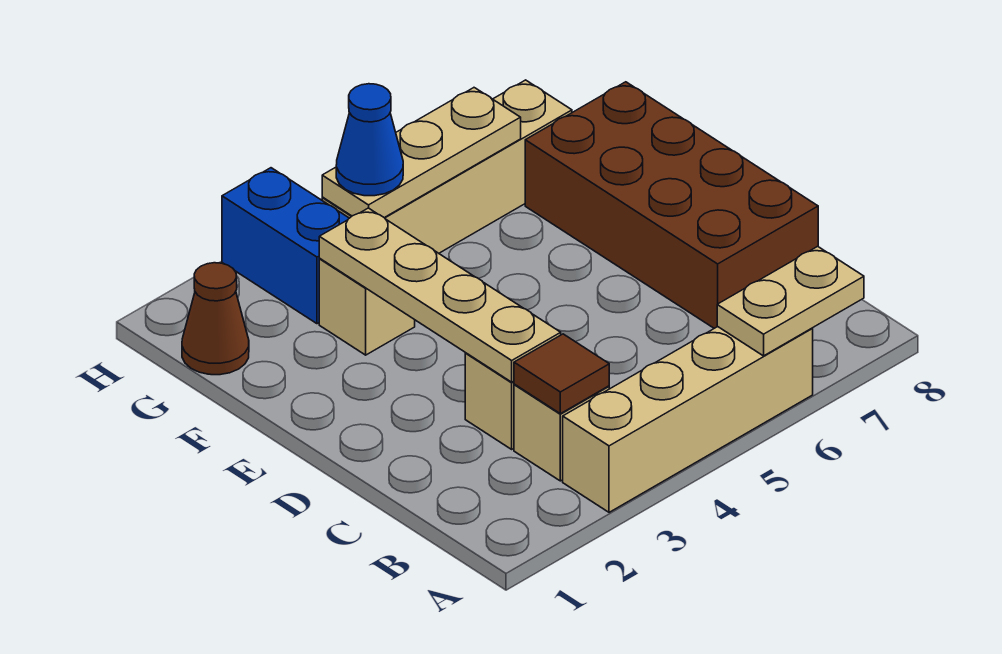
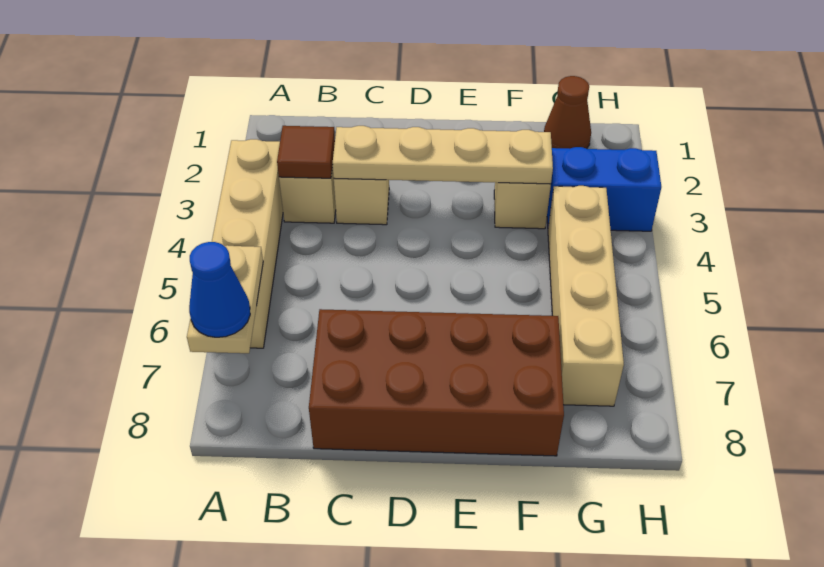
tan 1x3 plate [322,88,521,218] -> none
blue 1x1 cone [336,84,403,196] -> blue 1x1 cone moved to [189,242,250,337]

